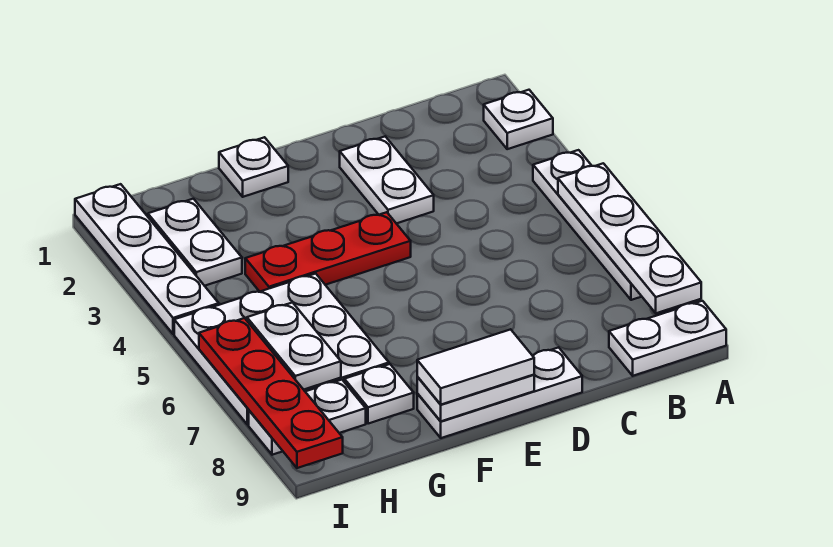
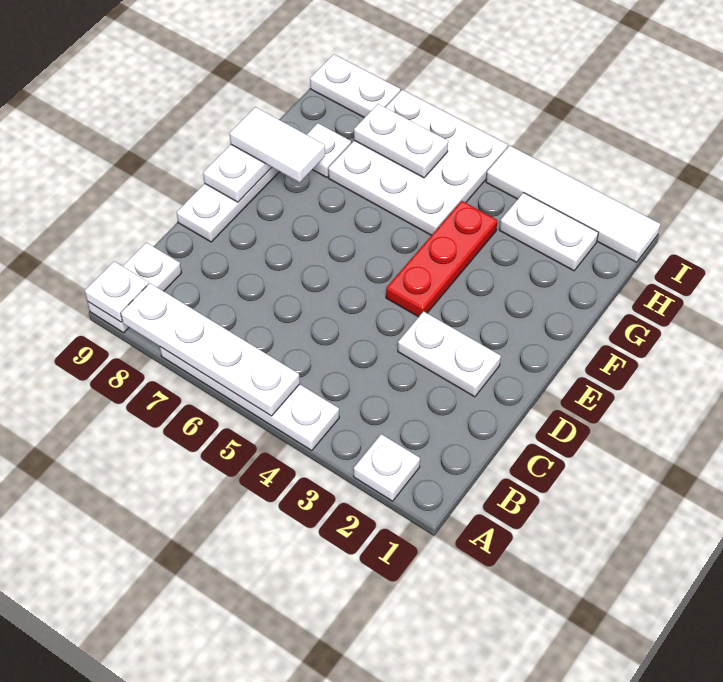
white 1x2 tile [417,329,534,405] -> white 1x2 tile turned to [230,107,325,182]
white 1x1 plate [219,137,288,197] -> white 1x1 plate moved to [85,261,148,322]
white 1x2 plate [249,380,366,455] -> white 1x2 plate turned to [310,54,400,118]
white 1x4 plate [75,184,219,334] -> white 1x4 tile [486,146,660,262]
red 1x4 plate [199,318,343,468] -> none

